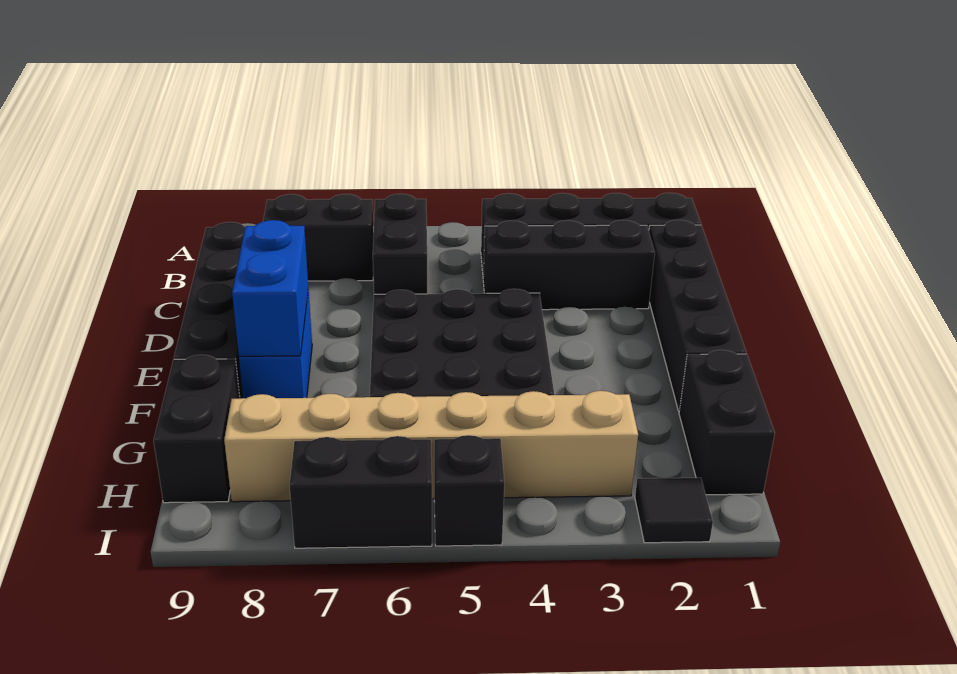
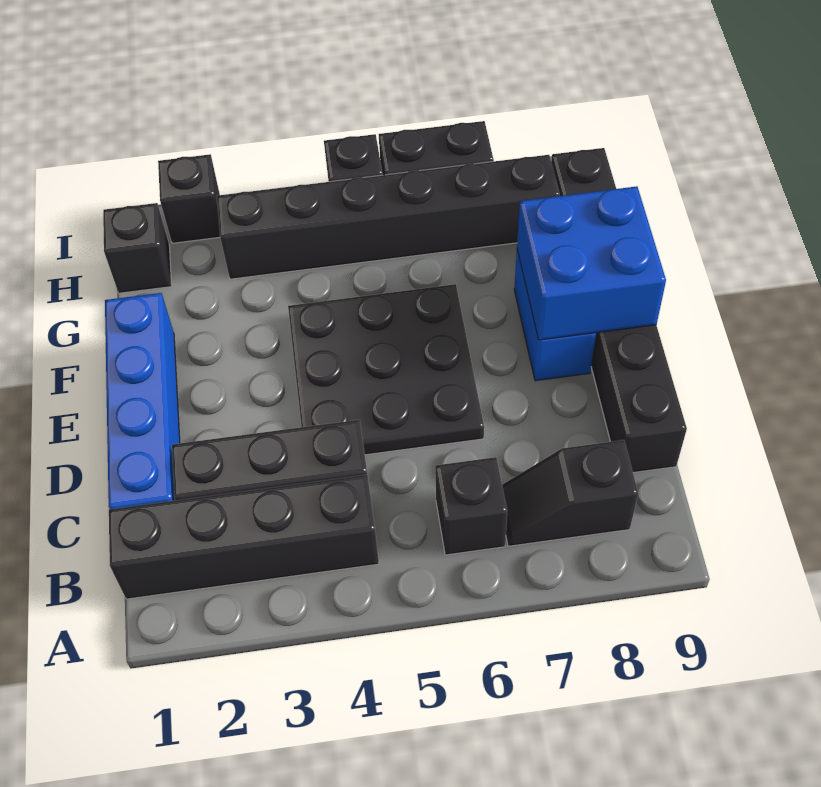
black 1x2 brick [373,194,427,294] -> black 1x1 brick [435,457,507,555]
black 1x2 brick [263,194,374,281] -> black 1x2 slope [502,440,638,546]
black 1x4 brick [649,220,746,411] -> blue 1x4 brick [105,293,180,509]
blue 1x2 brick [232,220,308,356] -> blue 2x2 brick [517,186,666,340]
black 1x2 brick [679,350,775,495] -> black 1x1 brick [103,203,172,293]
tan 1x6 brick [224,391,638,502] -> black 1x6 brick [217,155,560,279]
black 1x1 tile [635,478,713,543] -> black 1x1 brick [158,154,220,243]

